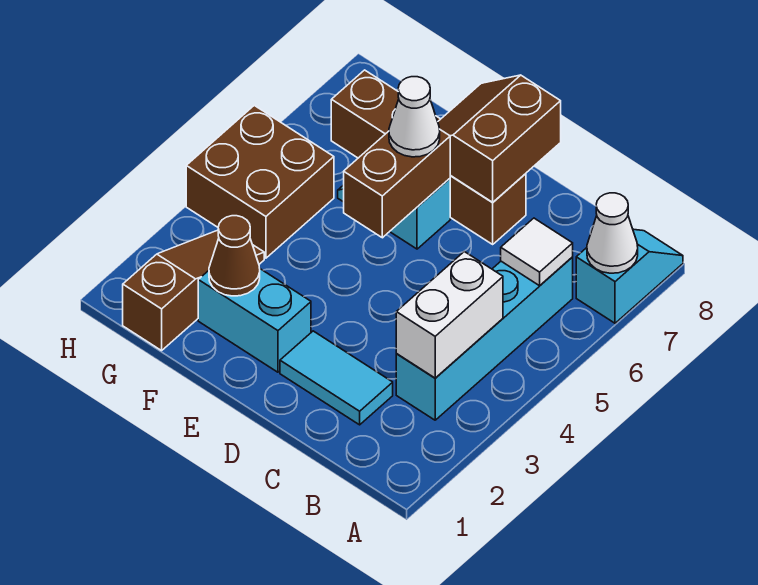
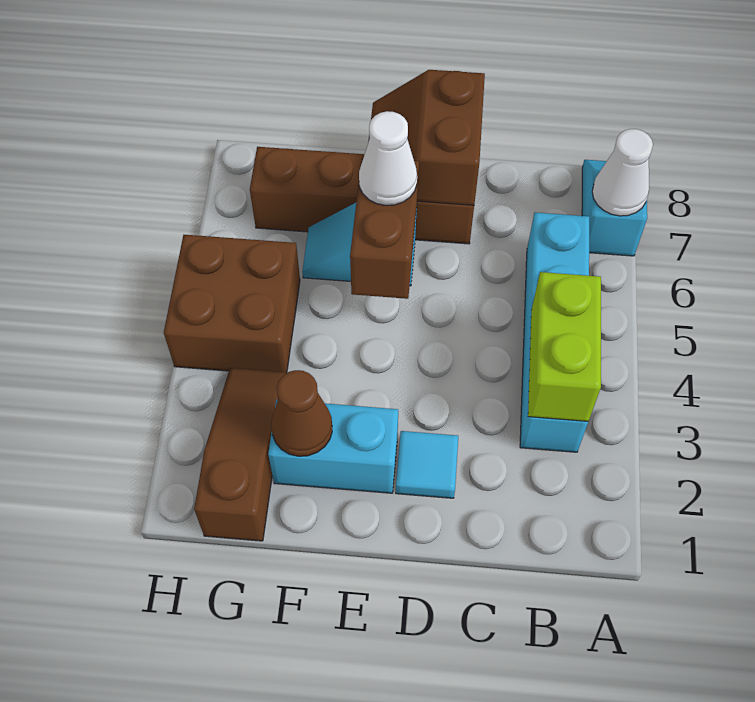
white 1x2 brick [396,252,503,378] -> lime 1x2 brick [528,272,601,421]
white 1x1 tile [501,218,573,286] -> none
cyan 1x2 tile [280,331,393,425] -> cyan 1x1 tile [396,431,458,498]

